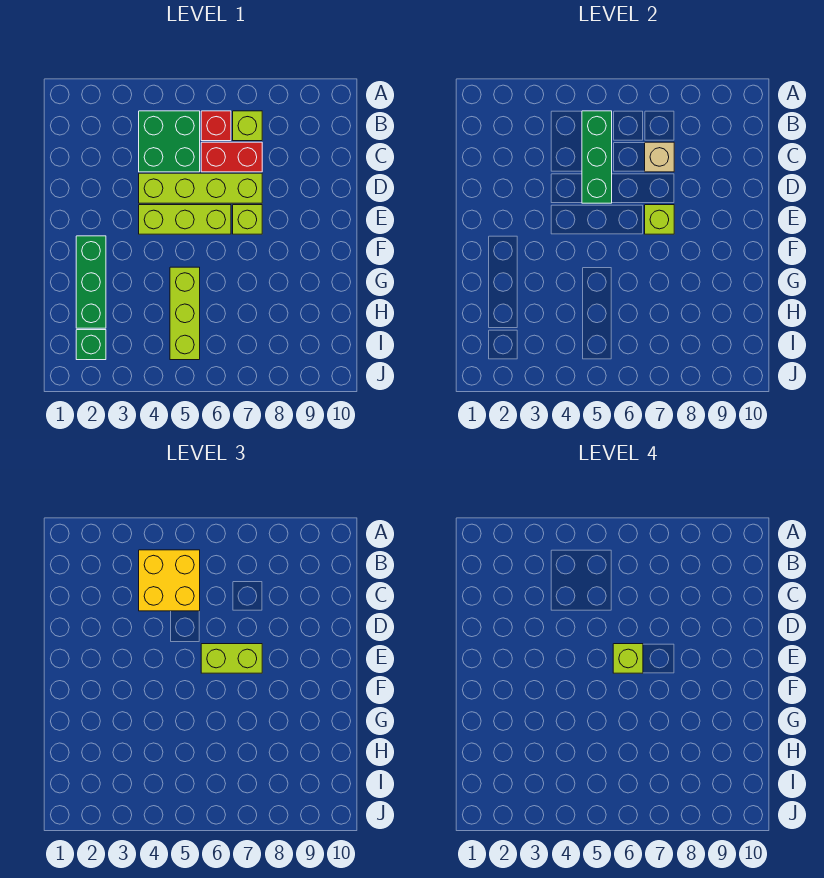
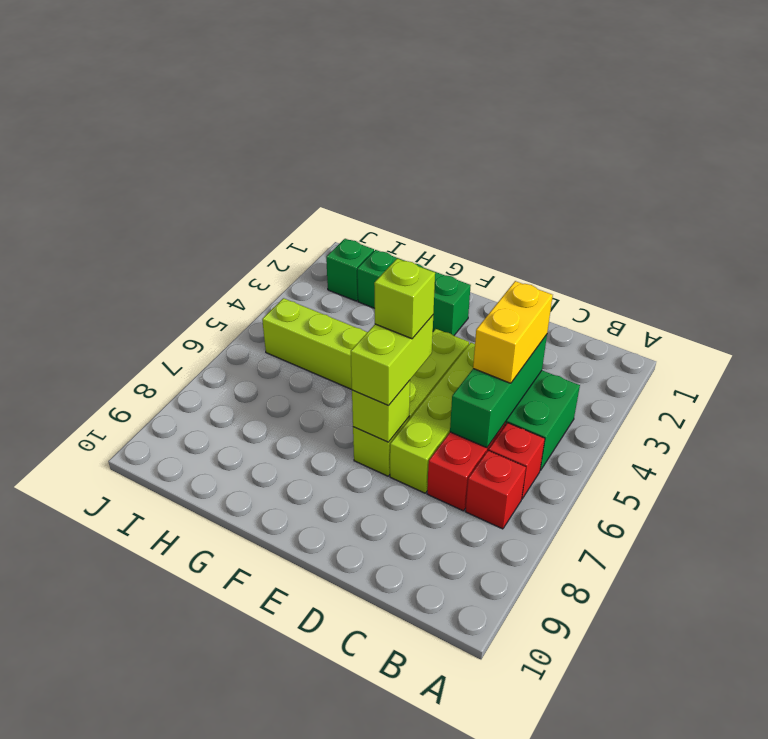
yellow 2x2 brick [139,550,200,611] -> yellow 1x2 brick [473,281,553,383]
green 1x3 brick [582,111,612,203] -> green 1x3 brick turned to [450,335,547,448]
lime 1x1 brick [233,111,262,141] -> red 1x1 brick [465,451,526,529]
tan 1x1 brick [645,142,674,172] -> none

